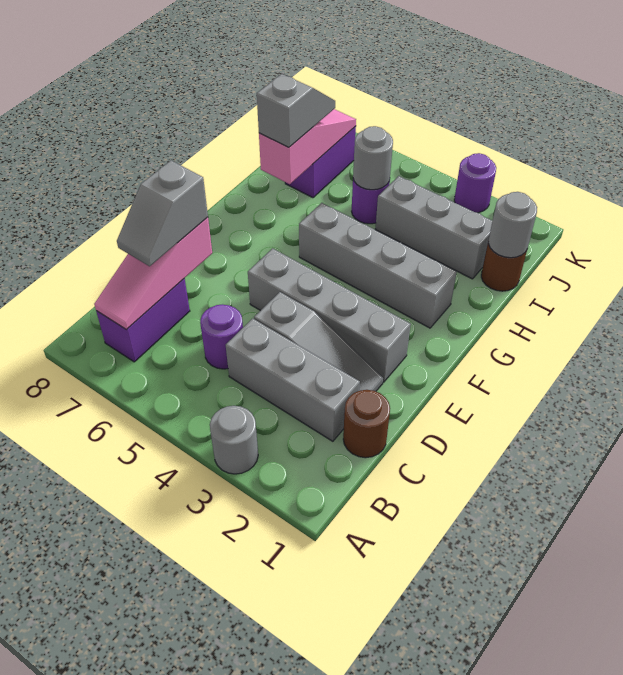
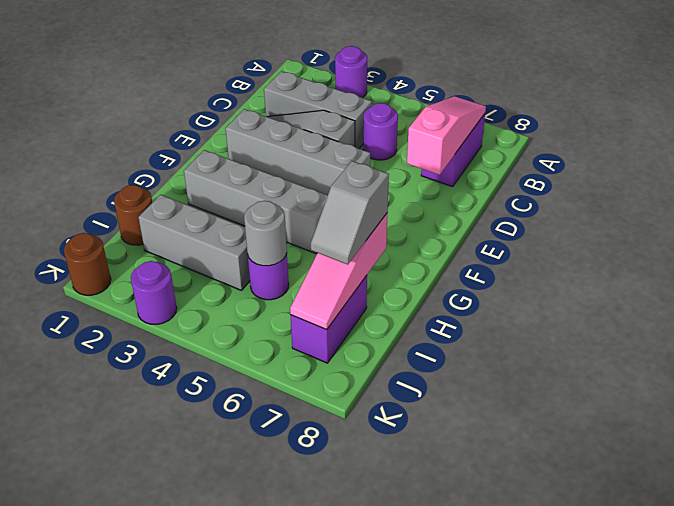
grey 1x1 round brick [210,406,258,474] -> purple 1x1 round brick [335,46,367,98]
brown 1x1 round brick [343,390,390,458] -> brown 1x1 round brick moved to [64,233,111,295]
grey 1x2 slope [117,160,208,266] -> none
grey 1x1 round brick [488,192,537,258] -> none

